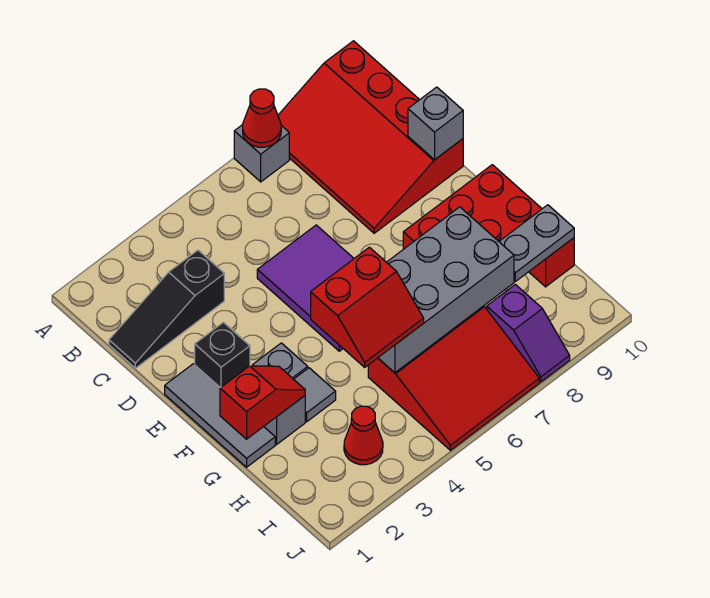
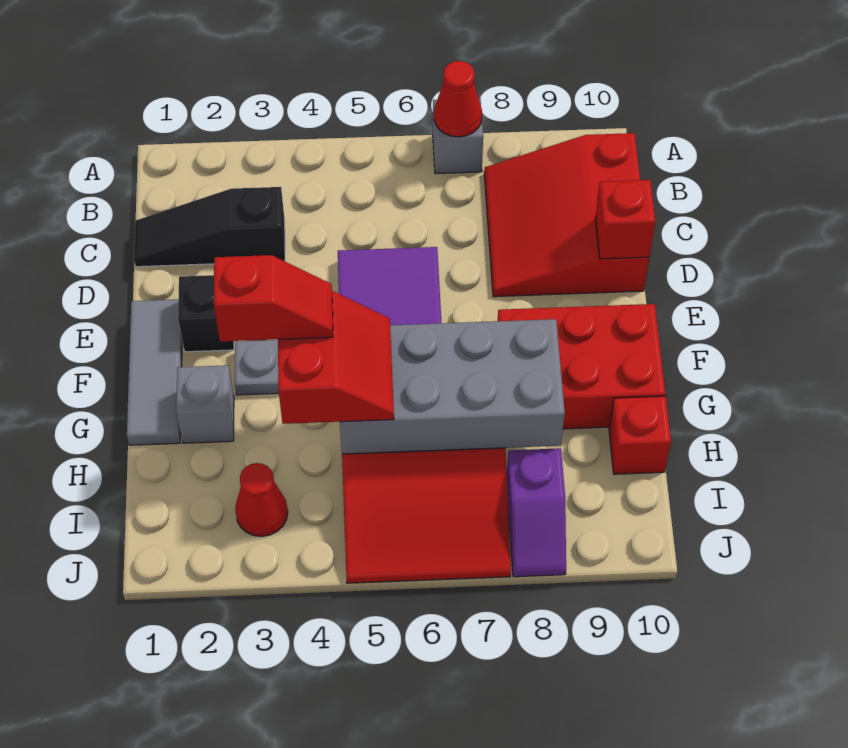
red 3x4 slope [278,41,463,233] -> red 3x3 slope [484,133,649,297]
grey 1x1 brick [408,87,463,160] -> red 1x1 brick [595,180,656,259]
red 1x2 slope [220,366,305,439] -> red 1x2 slope moved to [214,255,333,341]
grey 1x1 tile [294,368,336,422] -> none
red 2x2 slope [311,247,424,367] -> red 2x2 slope turned to [278,291,394,424]
grey 1x2 plate [499,205,574,281] -> none

